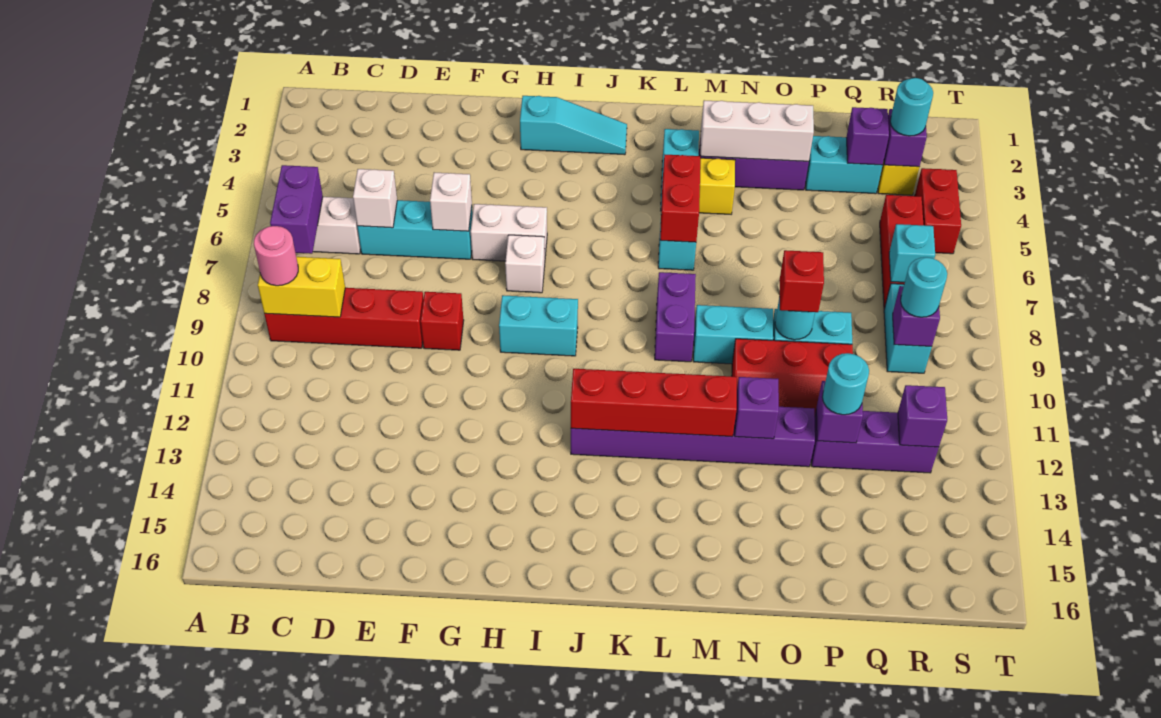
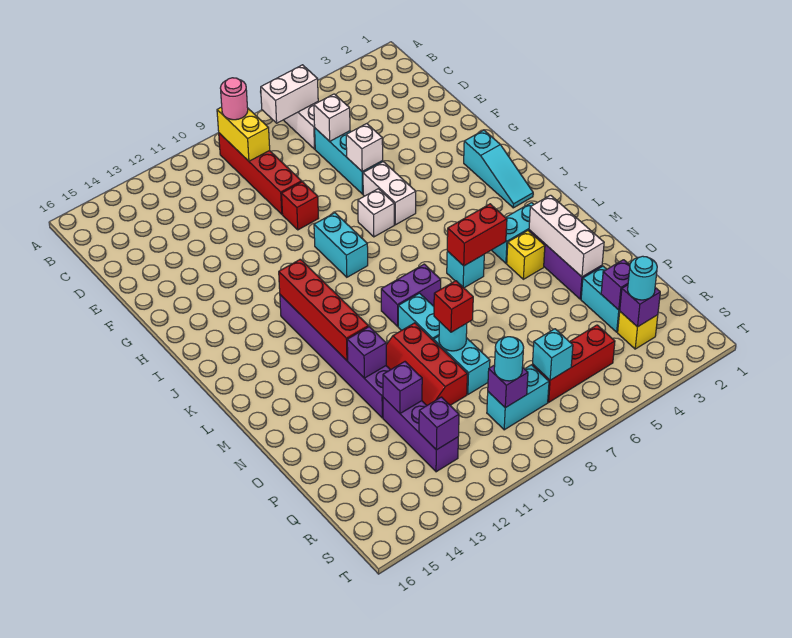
purple 1x2 brick [270,165,323,254] -> white 1x2 brick [261,65,318,123]
cyan 1x1 round brick [822,353,869,415] -> none
red 1x2 brick [915,168,961,254] -> none

